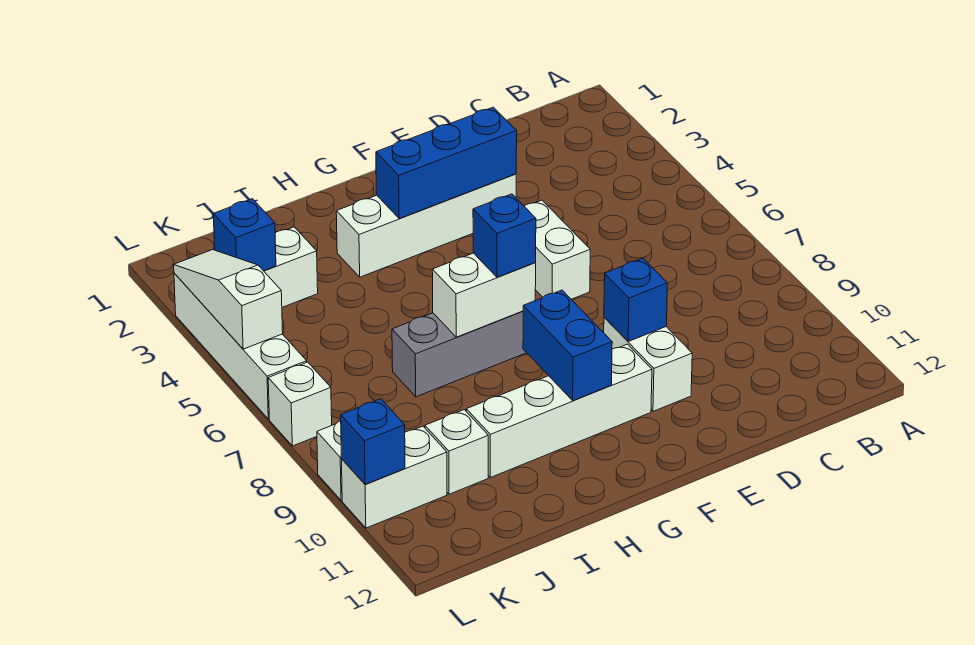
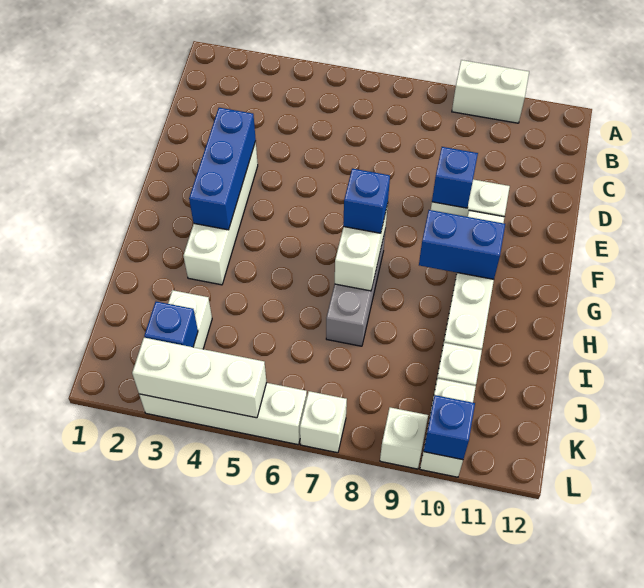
white 1x2 brick [524,200,590,299] -> white 1x2 brick moved to [452,60,529,123]
white 1x3 slope [174,250,283,349] -> white 1x3 brick [132,338,267,418]

